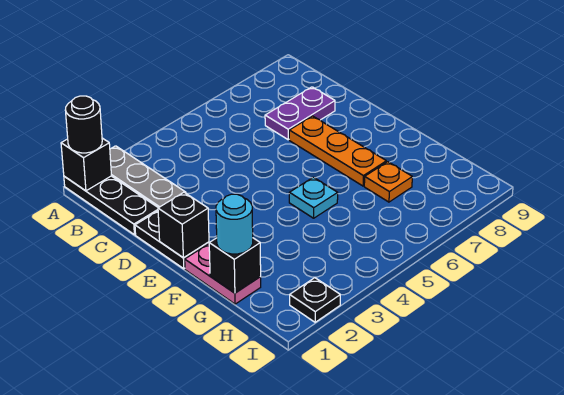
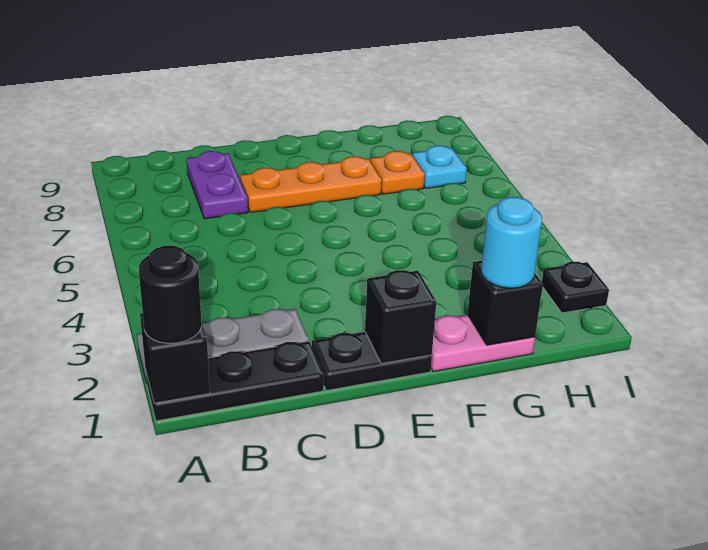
cyan 1x1 plate [289,177,338,218] -> cyan 1x1 plate moved to [412,146,467,188]

